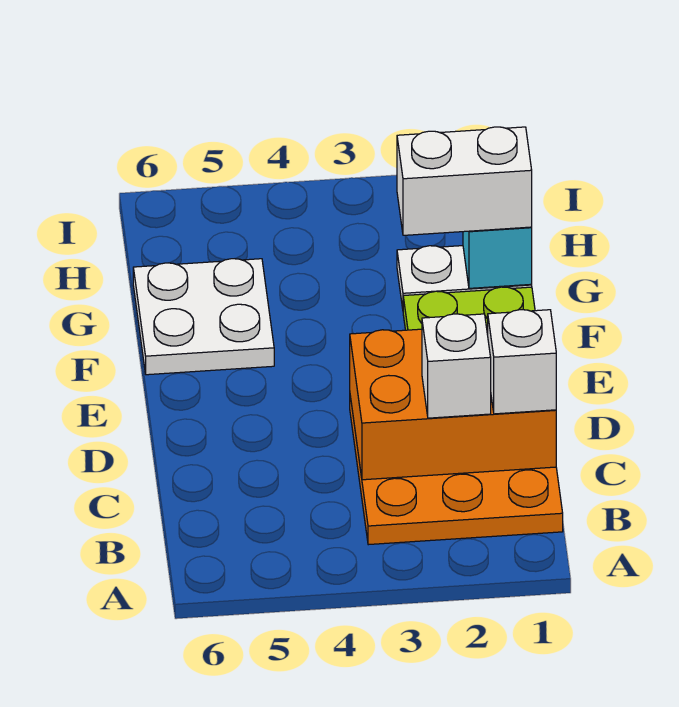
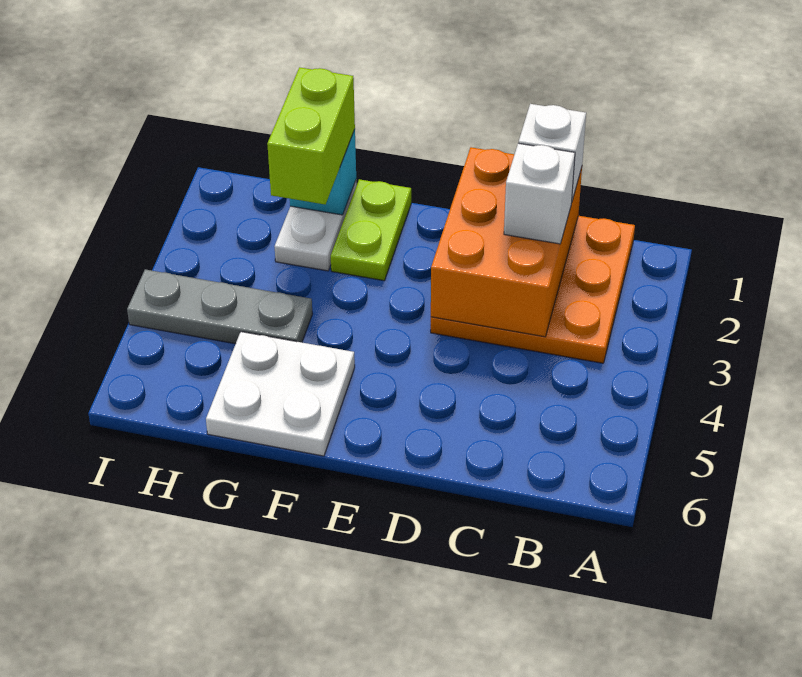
white 1x2 brick [397,127,532,235] -> lime 1x2 brick [267,67,355,204]
none -> grey 1x3 plate [127,269,312,344]

